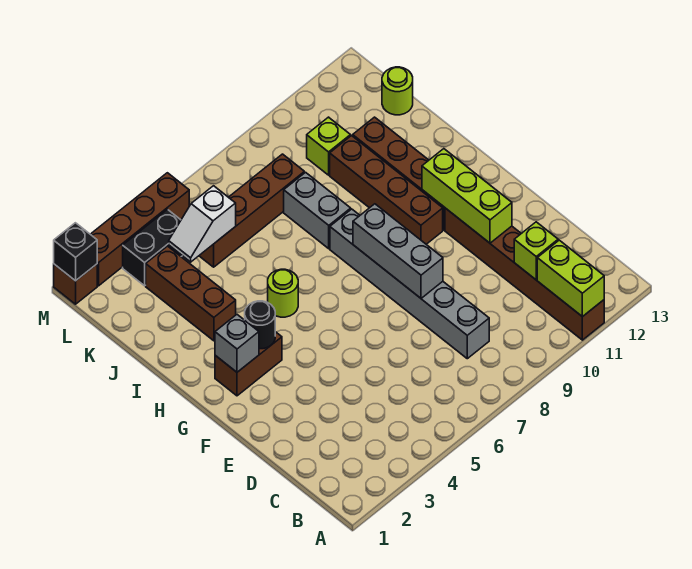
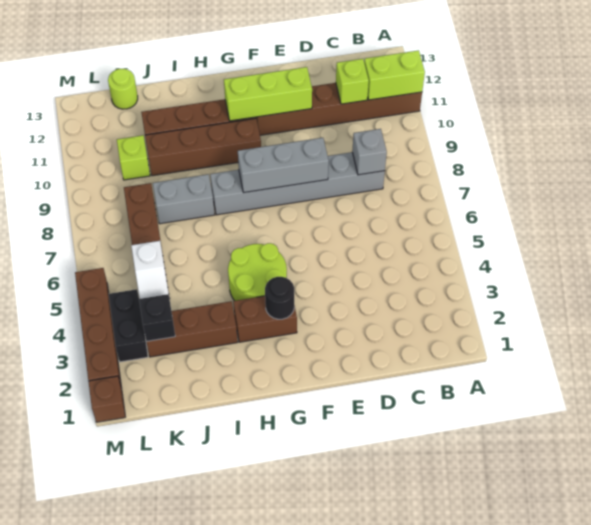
brown 1x2 brick [215,332,282,396] -> brown 1x2 brick turned to [233,296,297,342]
grey 1x1 brick [215,315,259,372] -> grey 1x1 brick moved to [352,129,387,175]
lime 1x1 round brick [268,269,298,317] -> lime 2x2 round brick [228,243,287,301]
black 1x1 brick [54,223,97,281] -> black 1x1 brick moved to [139,294,175,341]

